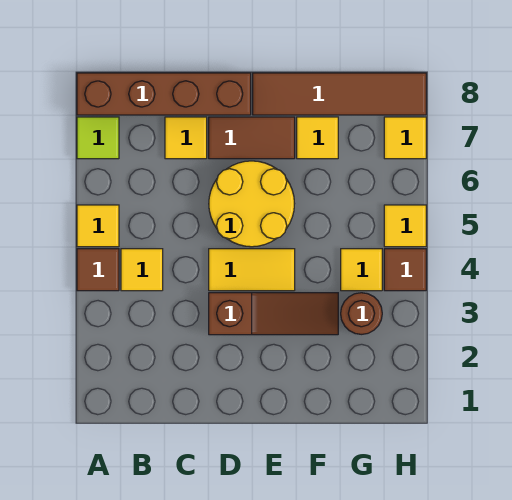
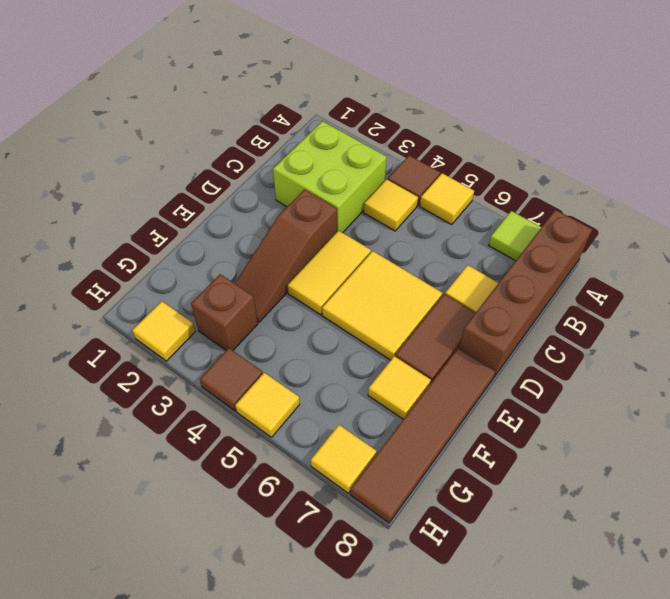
none -> lime 2x2 brick [273,121,387,233]
yellow 2x2 round brick [209,161,295,247] -> yellow 2x2 tile [322,251,442,360]
brown 1x1 round brick [341,293,382,334] -> brown 1x1 brick [191,274,258,350]
yellow 1x1 tile [341,249,382,291] -> yellow 1x1 tile moved to [132,301,196,361]

